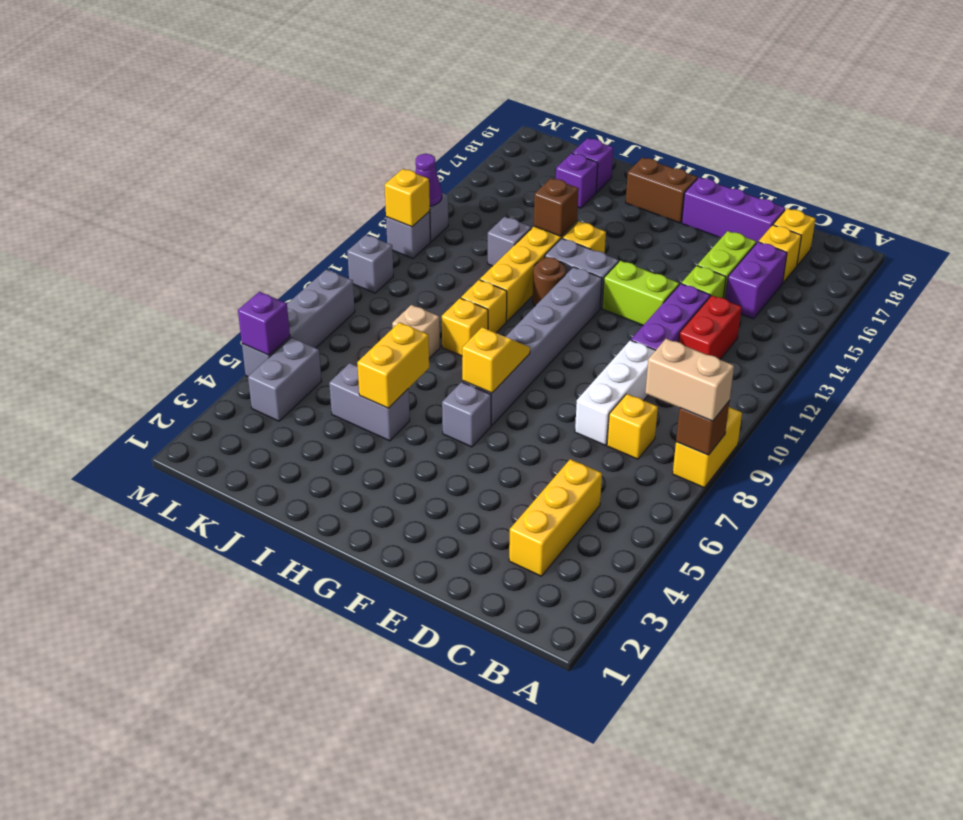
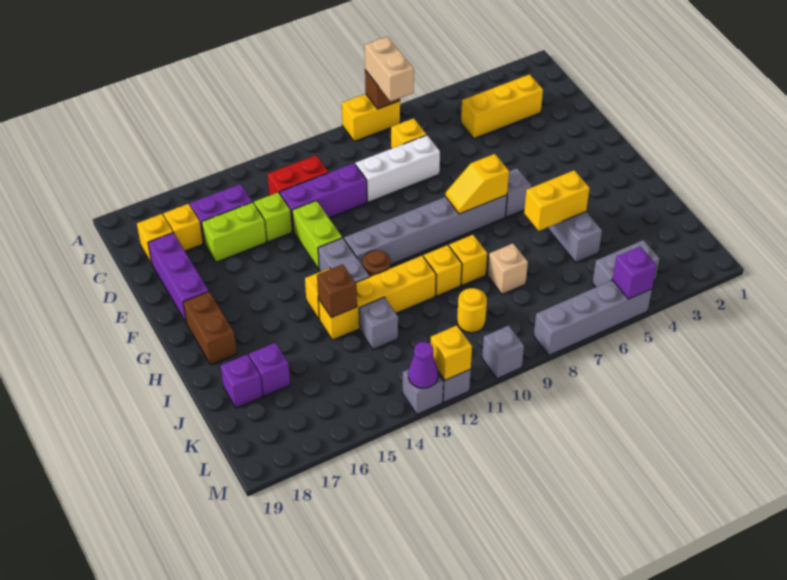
none -> yellow 1x1 round brick [457,288,487,333]

